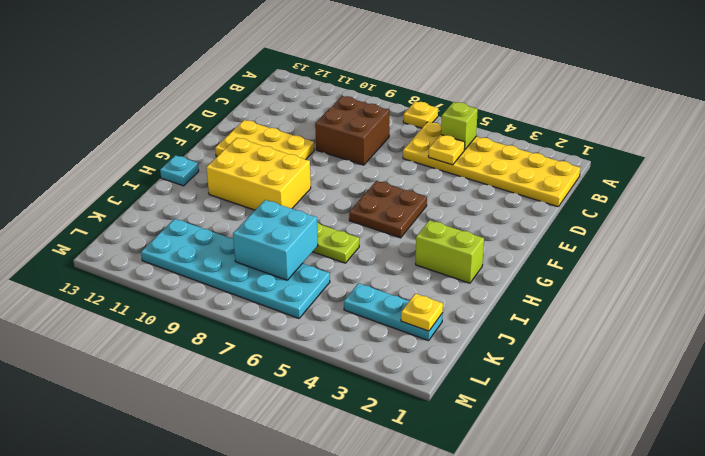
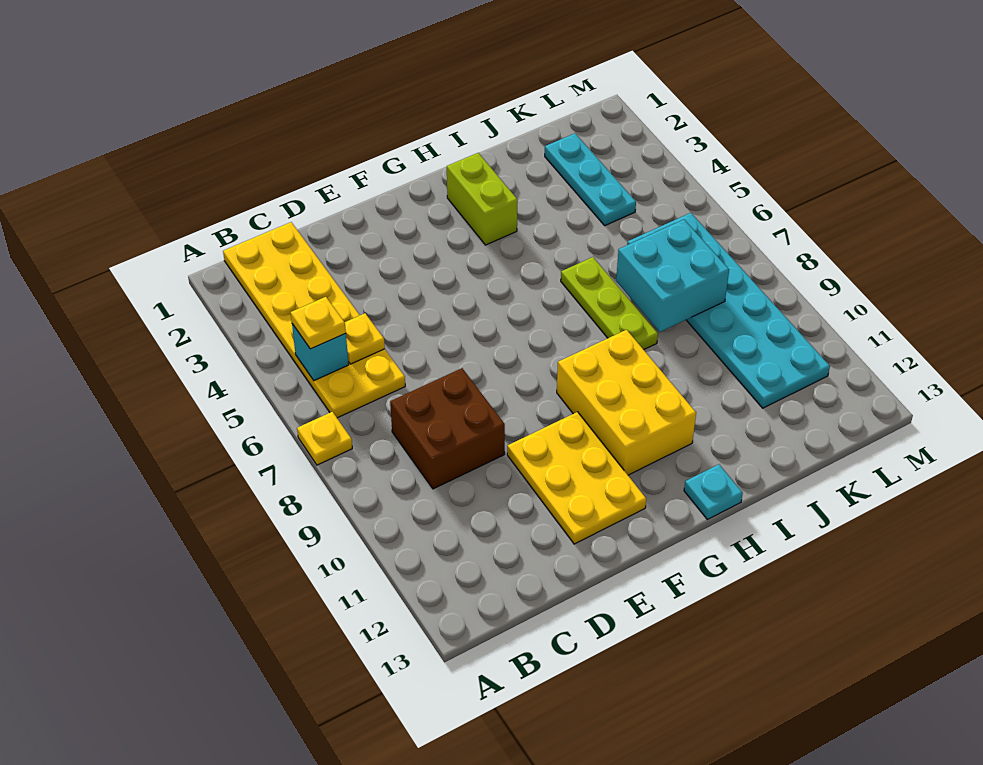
lime 1x1 brick [441,102,478,150] -> cyan 1x1 brick [292,324,349,381]
brown 2x2 plate [349,181,427,238] -> none
yellow 1x1 plate [401,294,443,331] -> yellow 1x1 plate moved to [291,297,346,349]

